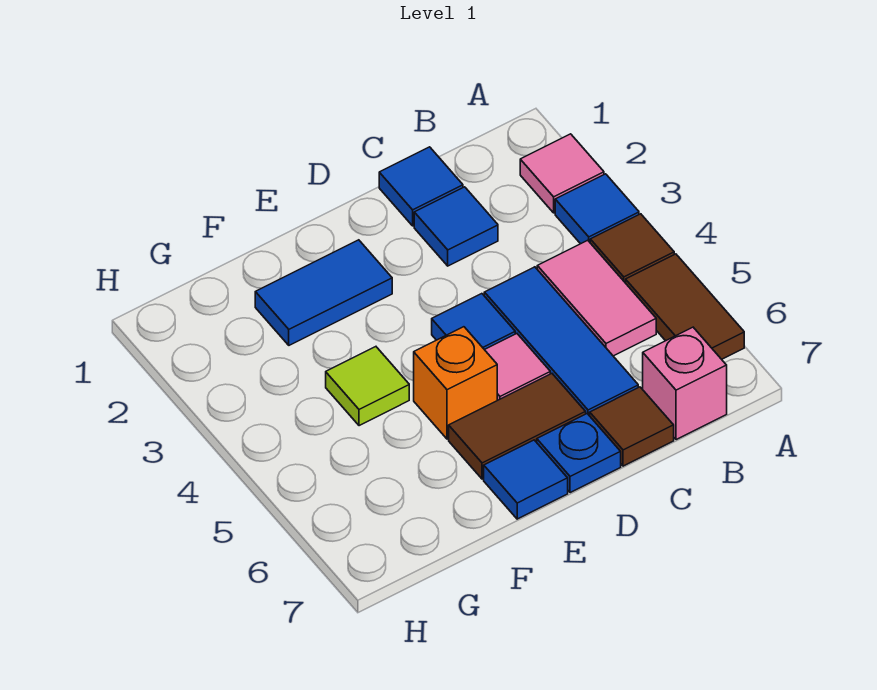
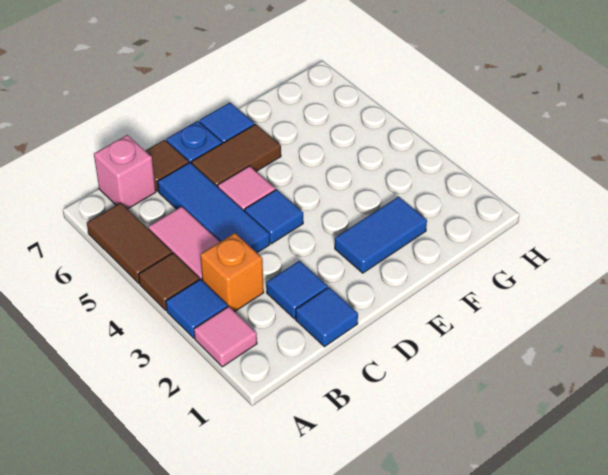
orange 1x1 brick [414,327,497,439] -> orange 1x1 brick moved to [200,233,264,312]
lime 1x1 tile [326,347,409,426] -> none

